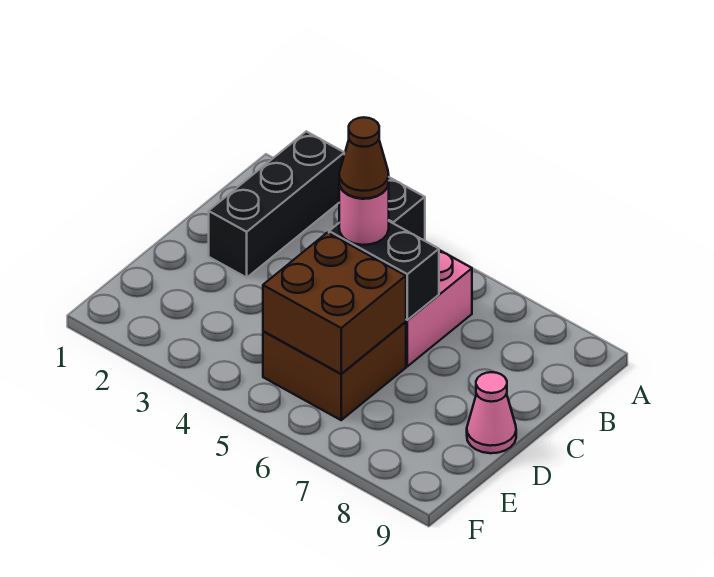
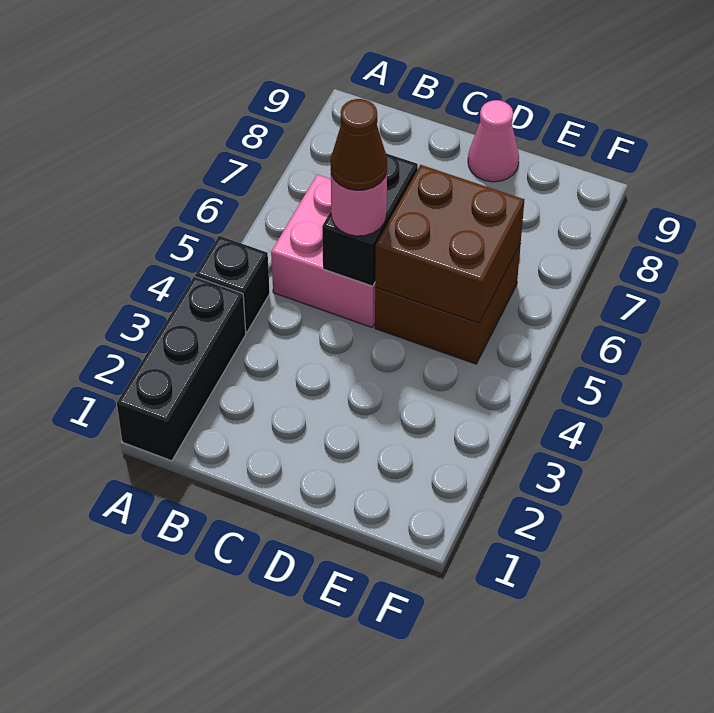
black 1x3 brick [209,131,344,278] -> black 1x3 brick turned to [117,276,246,461]

